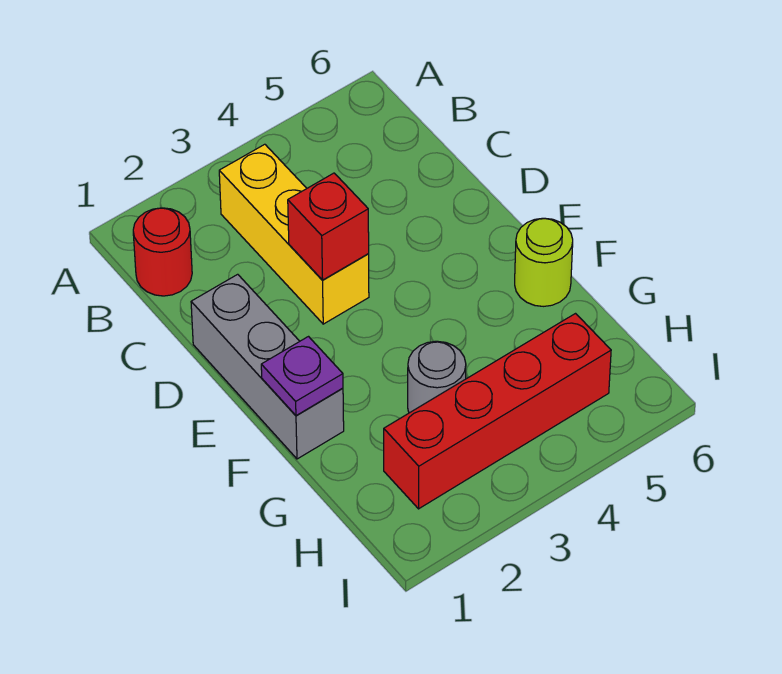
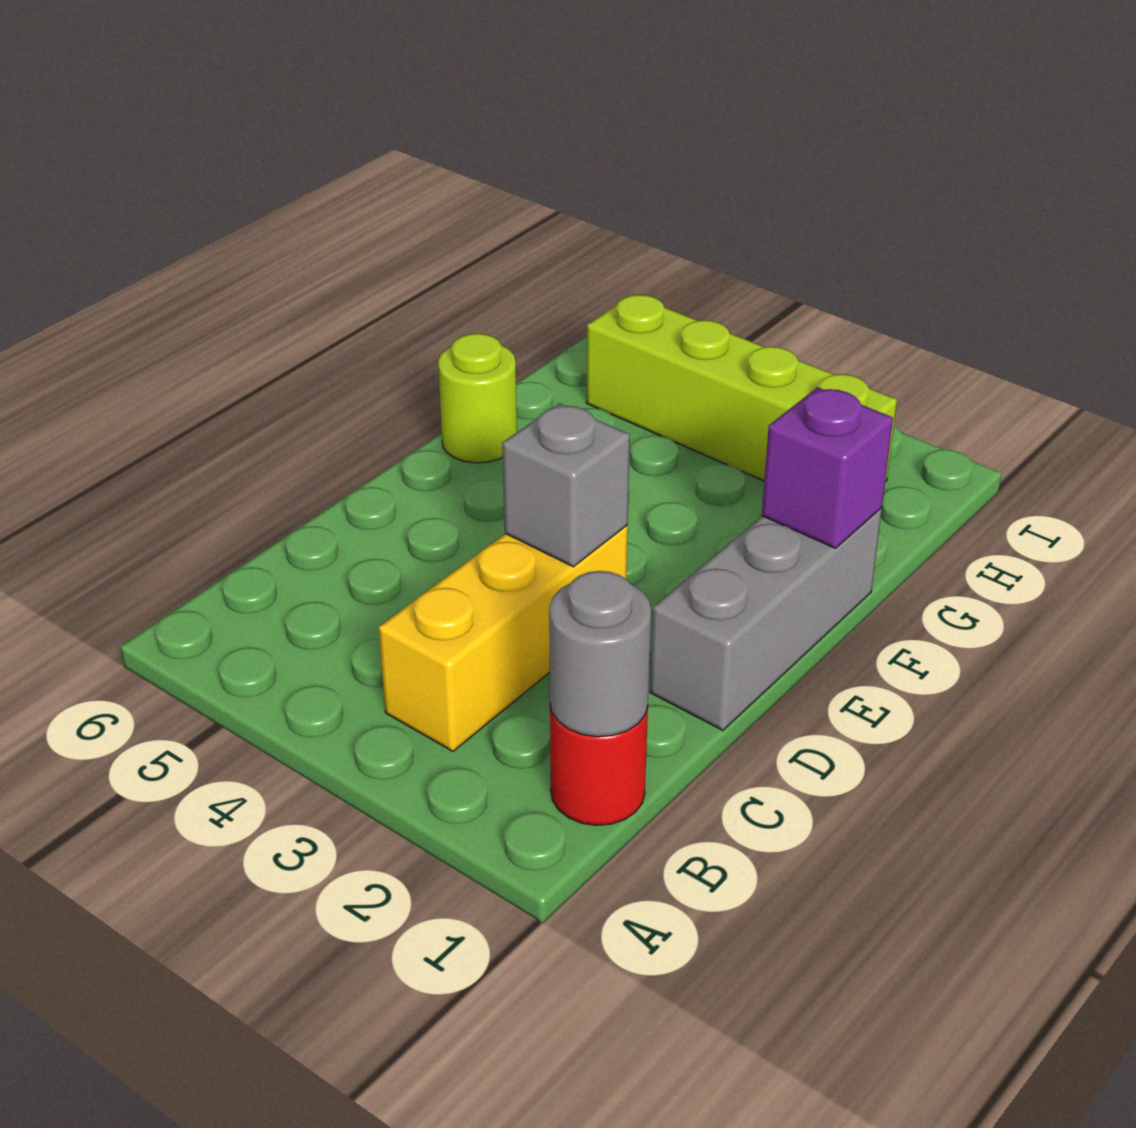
red 1x1 brick [288,173,369,280] -> grey 1x1 brick [502,403,630,567]
purple 1x1 plate [261,337,343,416] -> purple 1x1 brick [762,387,893,548]
grey 1x1 round brick [408,341,466,413] -> grey 1x1 round brick moved to [549,571,651,737]
red 1x4 brick [384,314,611,509] -> lime 1x4 brick [586,295,897,482]

